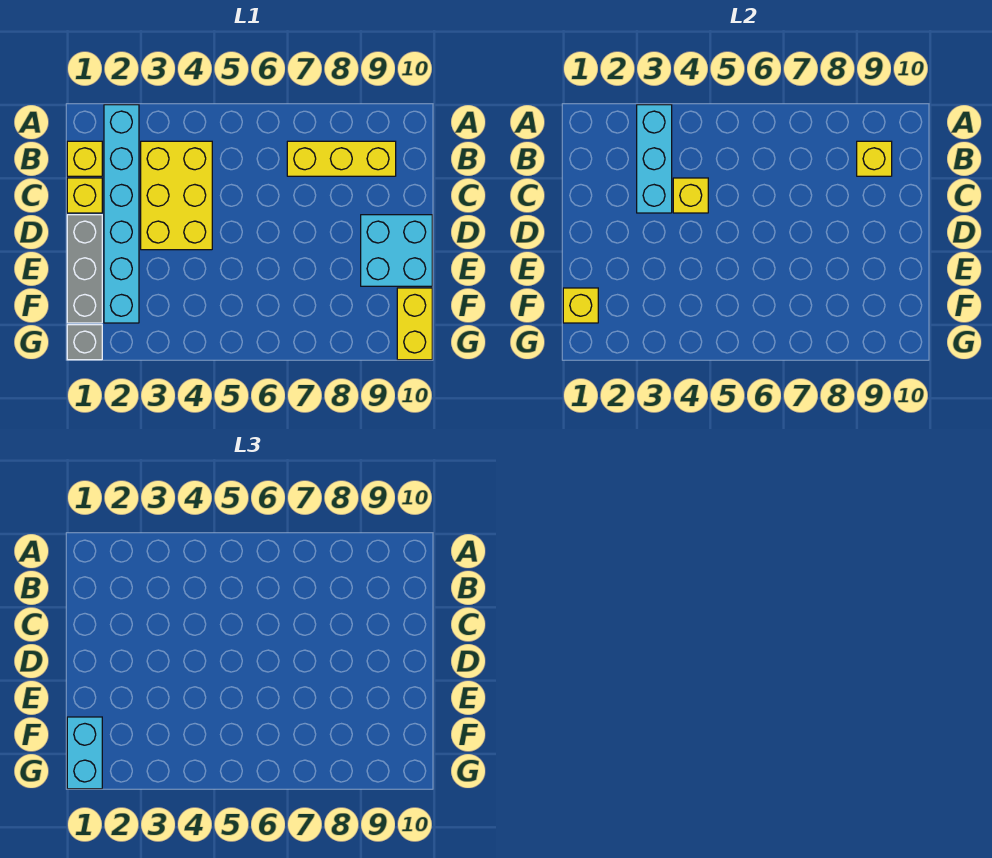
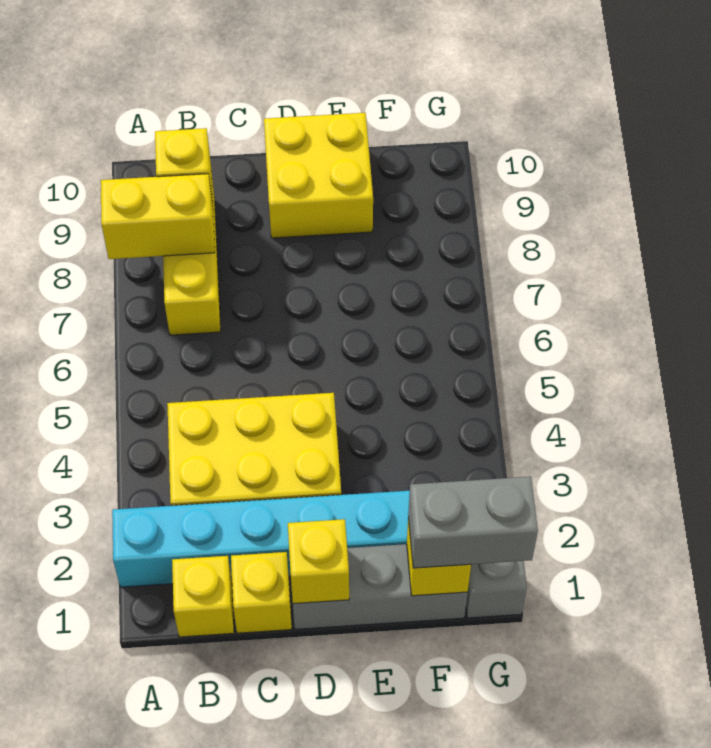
cyan 1x3 brick [637,105,672,213] -> none
yellow 1x1 brick [673,178,708,213] -> yellow 1x1 brick moved to [288,519,349,604]
cyan 2x2 brick [361,215,432,286] -> yellow 2x2 brick [264,113,373,238]
cyan 1x2 brick [67,717,102,789] -> grey 1x2 brick [408,477,538,568]
yellow 1x2 brick [397,288,432,360] -> yellow 1x2 brick moved to [101,174,215,259]

